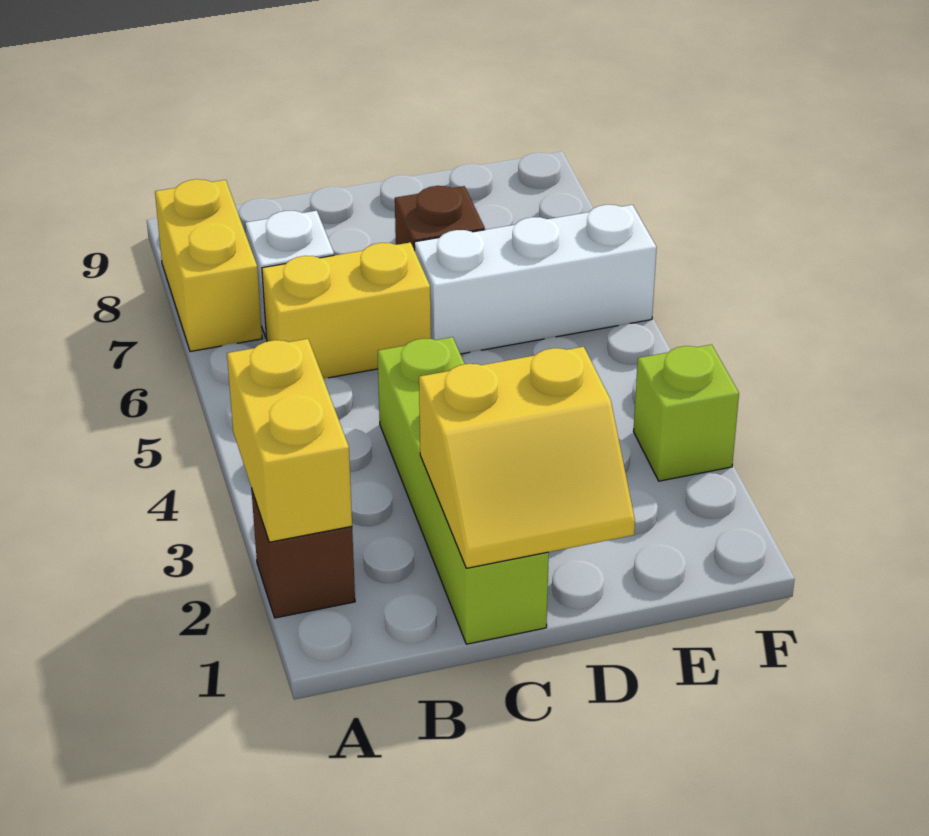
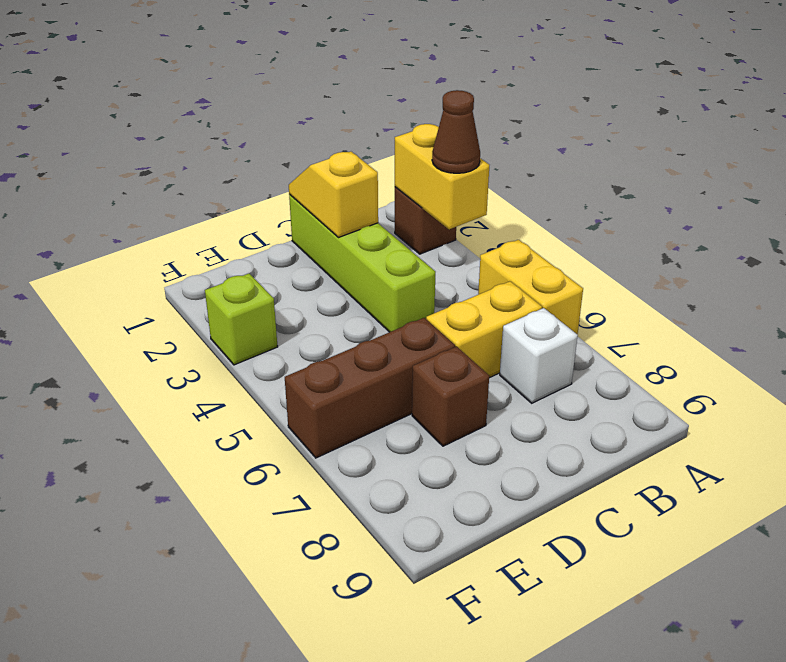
none -> brown 1x1 cone [432,90,480,173]
yellow 1x2 brick [155,179,262,352] -> yellow 1x2 brick moved to [478,240,583,335]
yellow 2x2 slope [419,347,635,568] -> yellow 1x2 slope [289,152,378,238]
white 1x3 brick [414,205,657,354] -> brown 1x3 brick [285,318,455,458]

